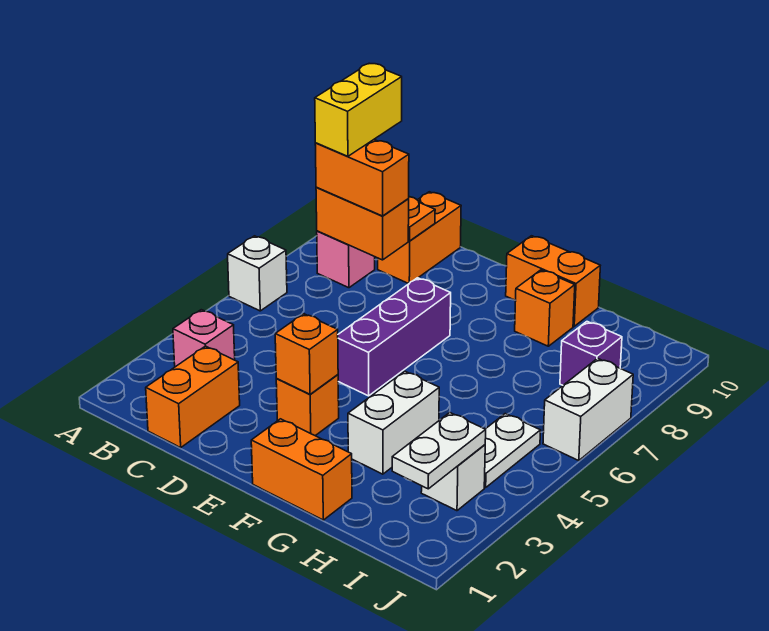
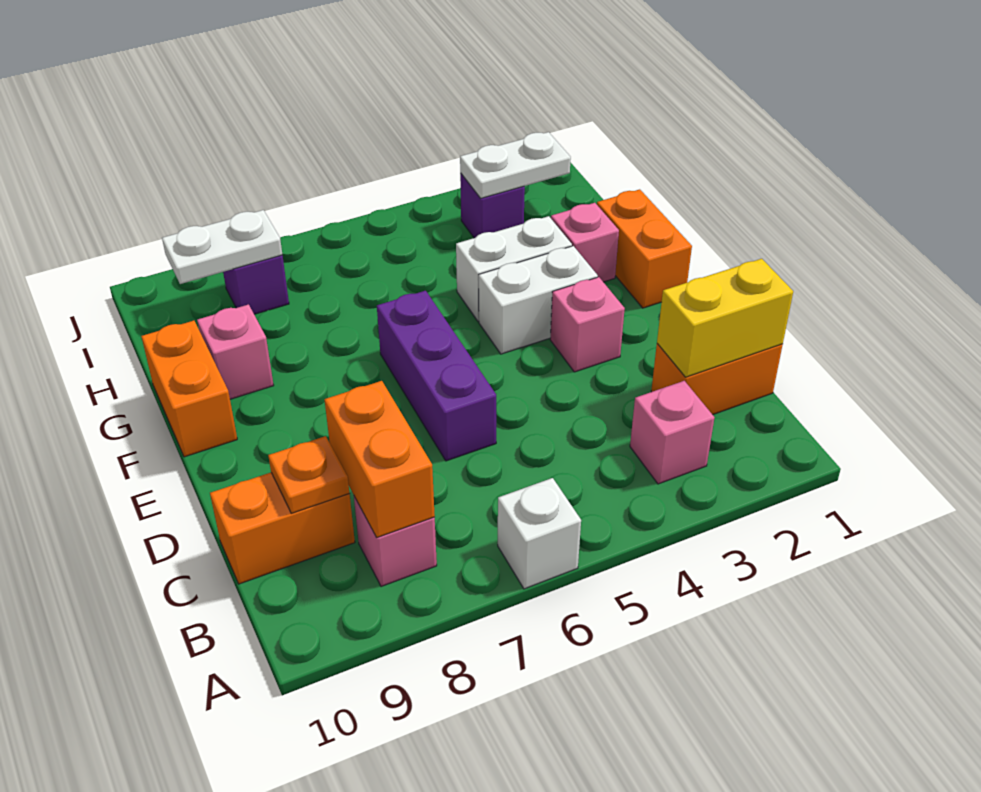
orange 1x2 brick [315,140,409,216] -> none
yellow 1x2 brick [315,64,402,157] -> yellow 1x2 brick moved to [657,259,793,377]
orange 1x1 brick [276,375,339,436] -> pink 1x1 brick [550,277,625,372]
orange 1x1 brick [275,314,338,394] -> none
purple 1x3 brick [338,278,451,396] -> purple 1x3 brick turned to [377,291,496,461]
none -> pink 1x1 brick [551,203,619,282]
orange 1x1 brick [515,270,575,346] -> pink 1x1 brick [197,304,274,399]
white 1x1 brick [421,445,485,511] -> purple 1x1 brick [460,173,525,238]
white 1x2 plate [484,414,541,488] -> white 1x2 plate moved to [162,210,282,284]
white 1x2 brick [543,358,633,461] -> white 1x2 brick moved to [479,246,598,354]

